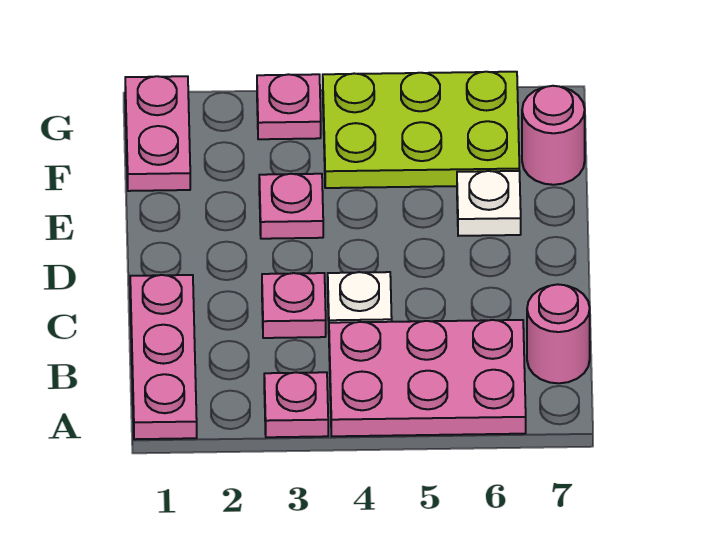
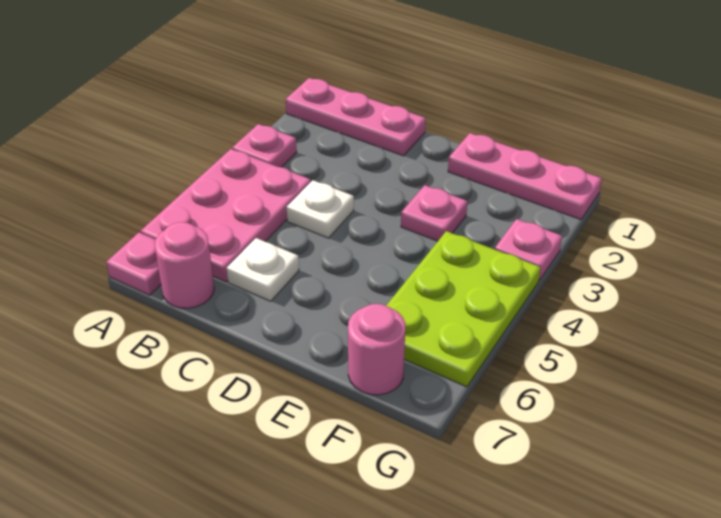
pink 1x1 plate [262,273,326,338] -> pink 1x1 plate moved to [106,233,161,295]
white 1x1 plate [457,171,521,236] -> white 1x1 plate moved to [227,238,299,301]
pink 1x2 plate [125,76,190,191] -> pink 1x3 plate [448,133,602,220]

